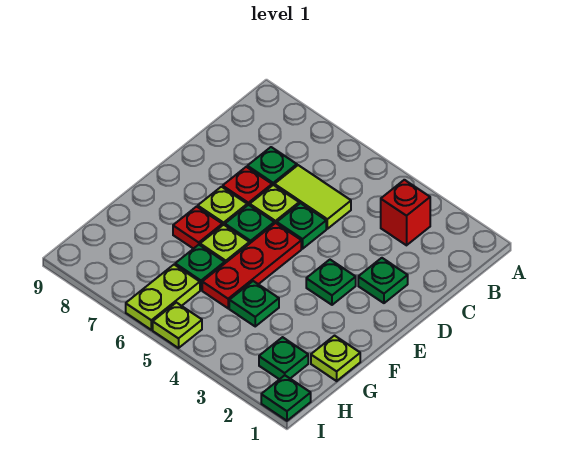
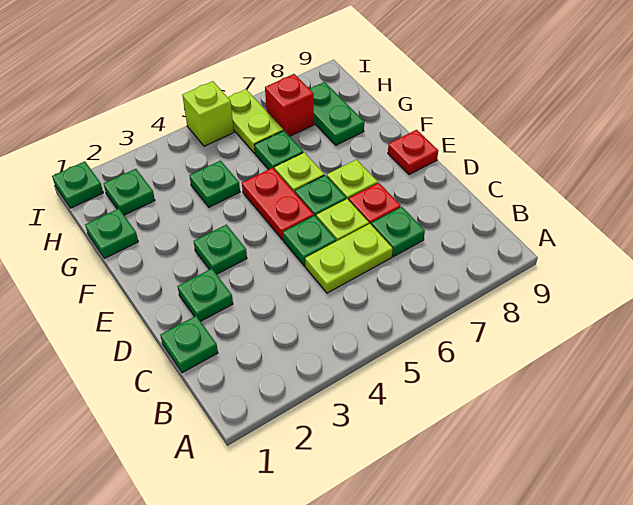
red 1x1 brick [381,180,430,245] -> red 1x1 brick moved to [265,74,314,136]
none -> green 1x1 plate [160,316,218,373]
lime 1x2 tile [275,165,351,229] -> lime 1x2 plate [305,224,393,293]
red 1x3 plate [202,223,301,308] -> red 1x2 plate [242,168,314,240]
red 1x1 plate [173,207,222,249] -> red 1x1 plate moved to [388,130,438,175]
lime 1x1 plate [311,336,360,381] -> green 1x1 plate [85,209,138,258]
none -> green 1x2 plate [310,82,364,145]
lime 1x1 plate [153,303,202,348] -> lime 1x1 brick [182,81,234,146]

